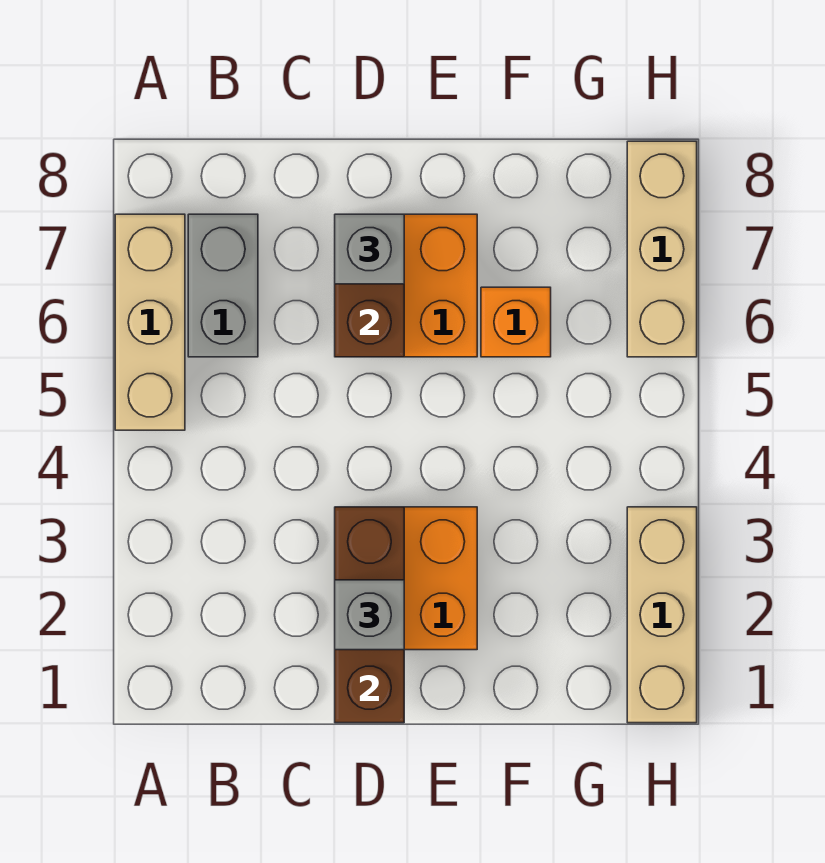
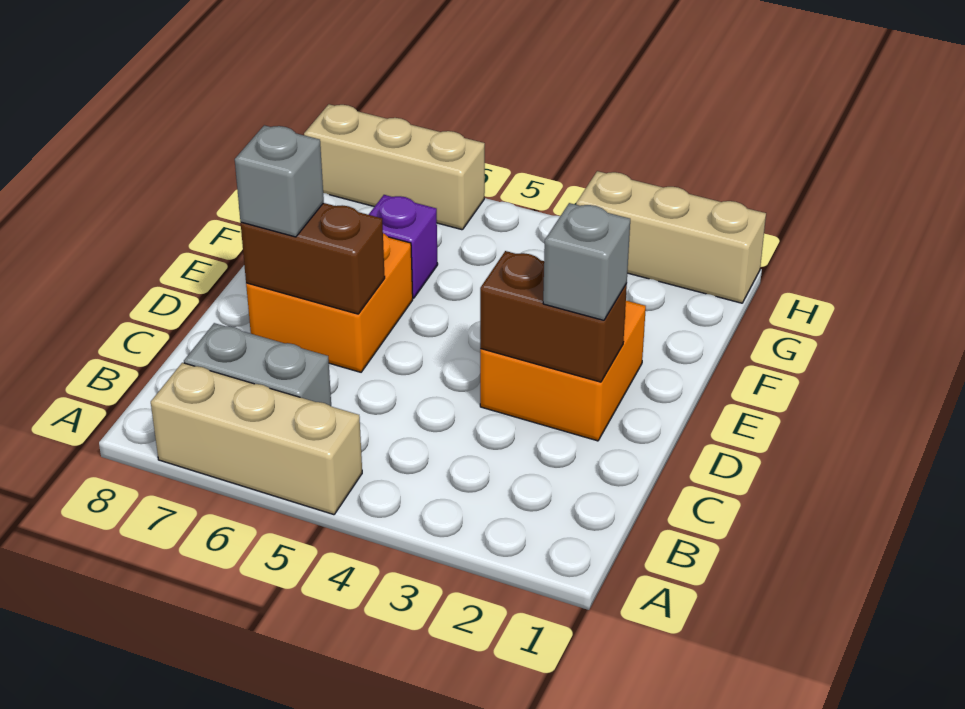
brown 1x3 brick [335,507,404,723] -> brown 1x2 brick [480,251,627,382]
orange 1x1 brick [481,287,551,357] -> purple 1x1 brick [369,195,438,298]

